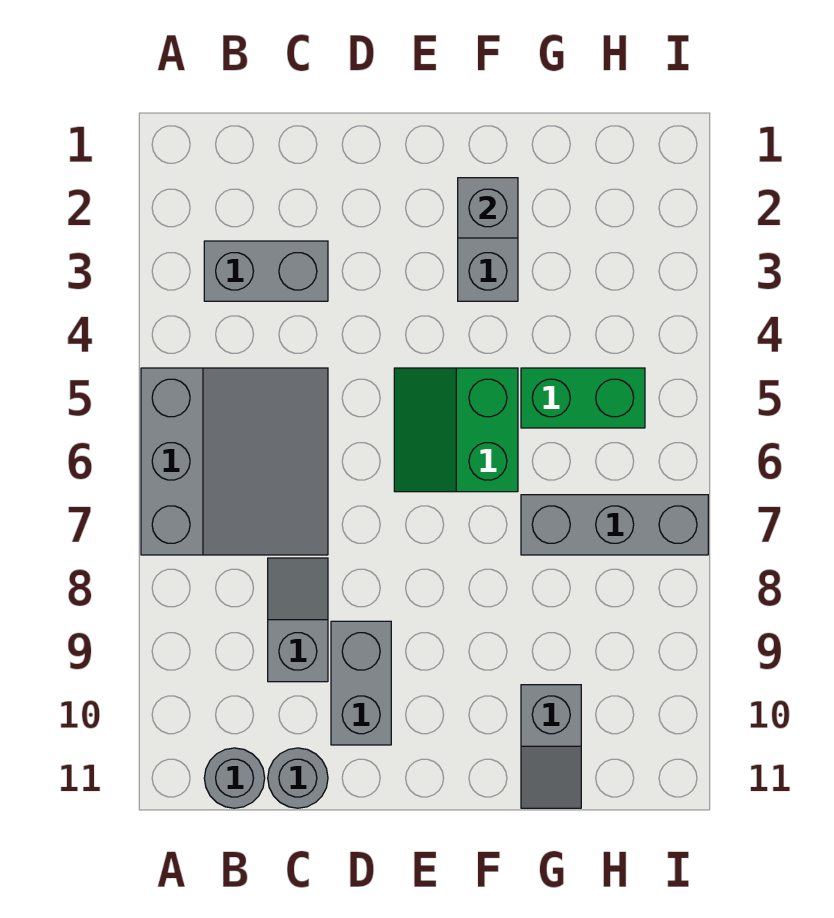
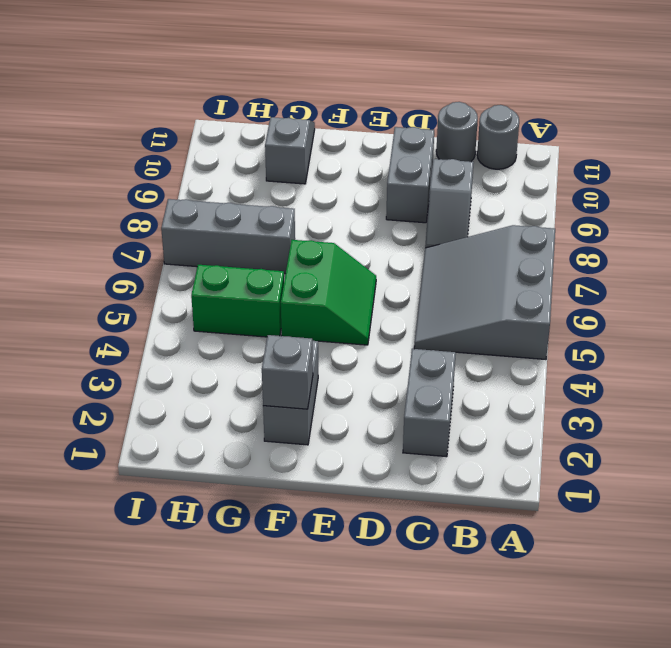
grey 1x2 brick [204,241,328,301] -> grey 1x2 brick turned to [403,349,456,457]

